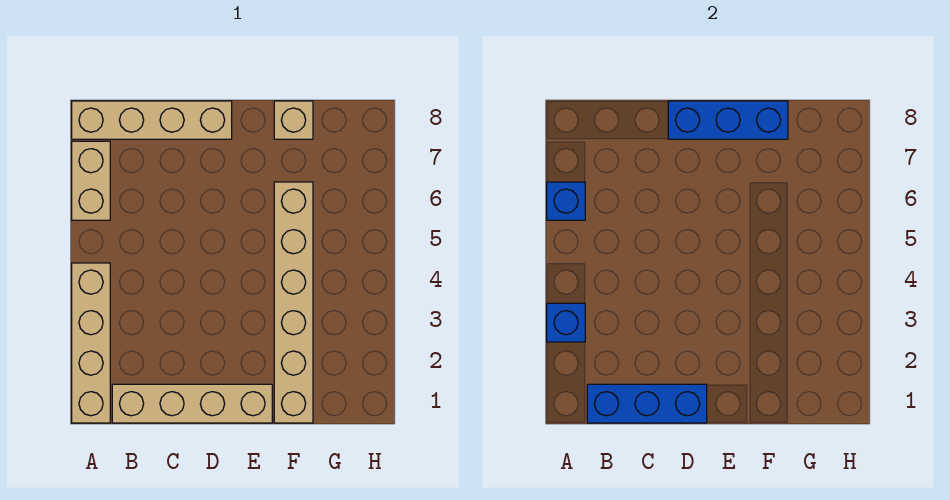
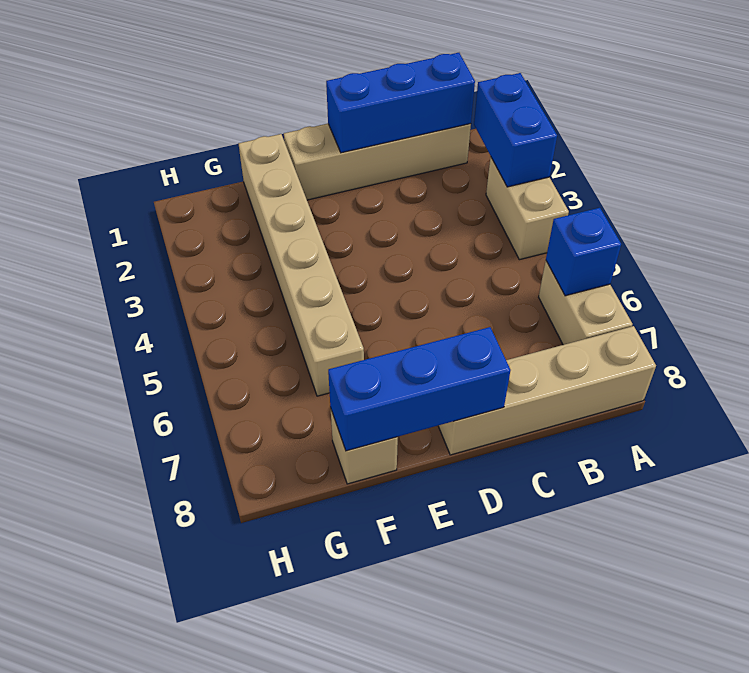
tan 1x4 brick [72,263,110,423] -> tan 1x2 brick [486,157,569,260]
blue 1x1 brick [547,303,585,342] -> blue 1x2 brick [474,73,557,187]

